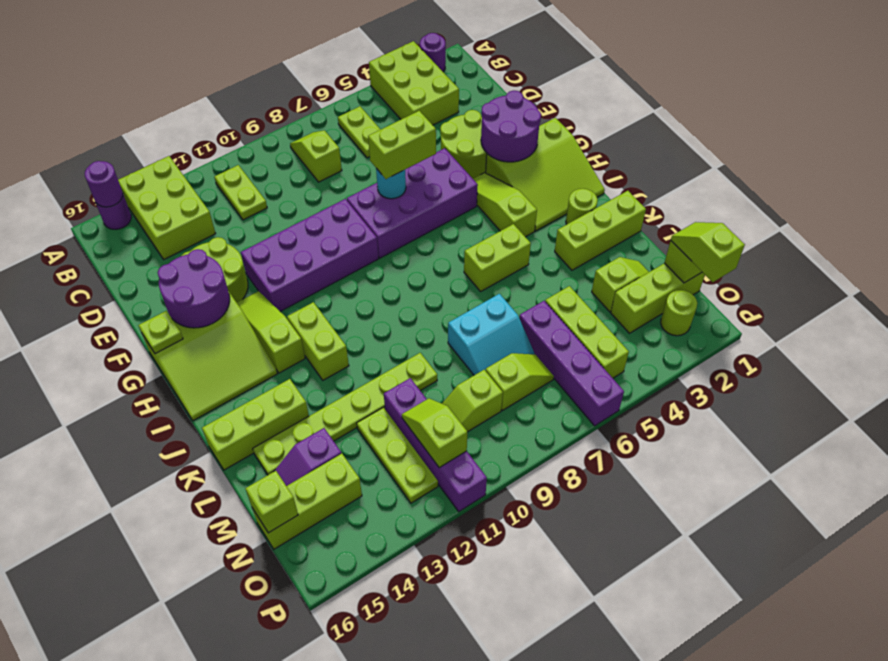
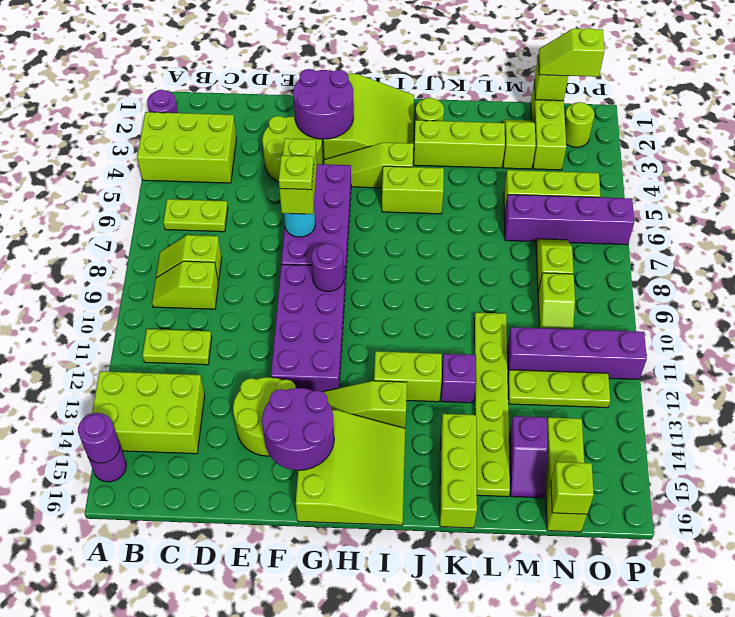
none -> purple 1x1 round brick [311,243,344,292]
lime 1x1 plate [138,311,183,354] -> lime 1x1 plate moved to [279,155,314,190]
lime 1x2 brick [464,224,531,291] -> lime 1x2 brick turned to [382,166,444,214]
lime 1x3 brick [555,191,646,270] -> lime 1x3 brick turned to [414,120,505,168]
none -> purple 1x1 brick [441,354,476,403]
cyan 2x2 slope [448,294,534,375] -> none
lime 1x2 slope [402,398,467,467] -> lime 1x2 slope moved to [152,261,218,309]

